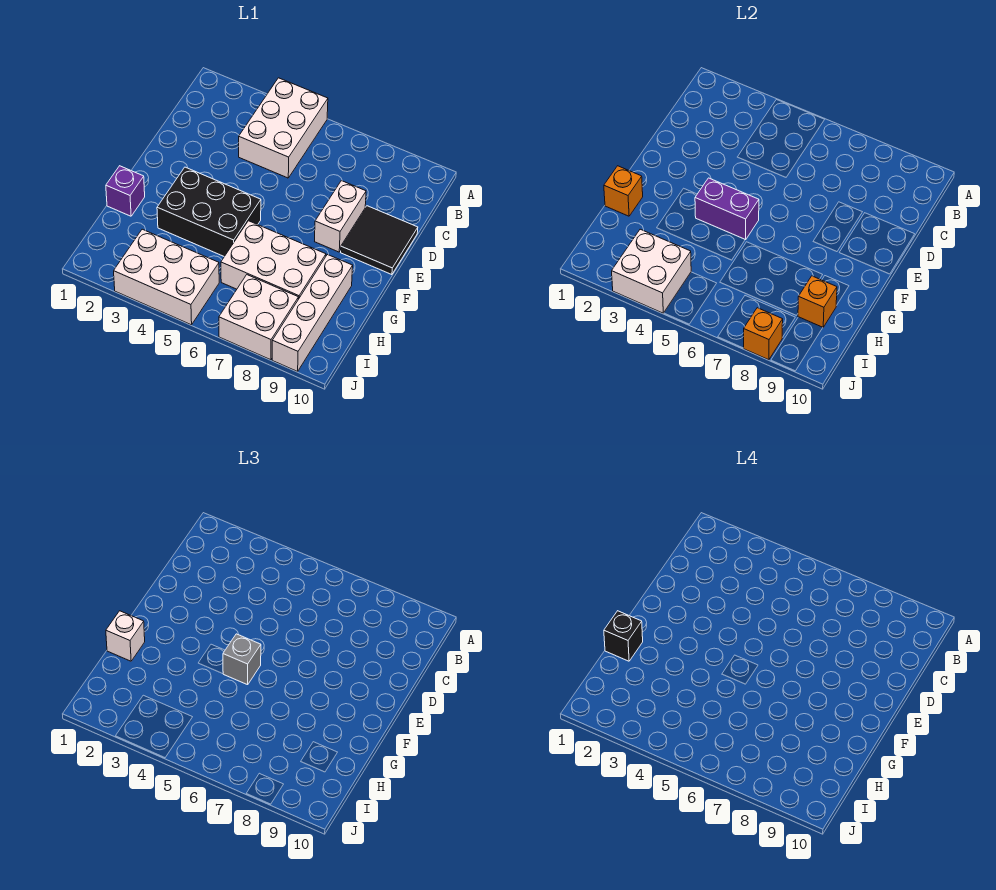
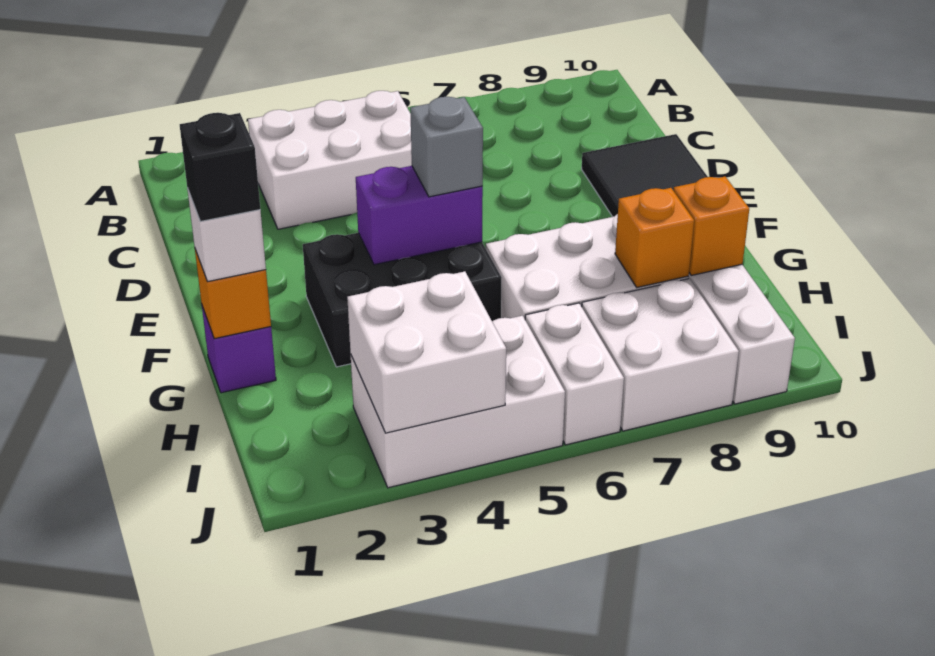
white 2x3 brick [239,78,328,178] -> white 2x3 brick turned to [248,91,412,229]
white 1x2 brick [315,181,366,252] -> white 1x2 brick moved to [525,303,624,445]
orange 1x1 brick [744,308,783,360] -> orange 1x1 brick moved to [615,188,694,287]

